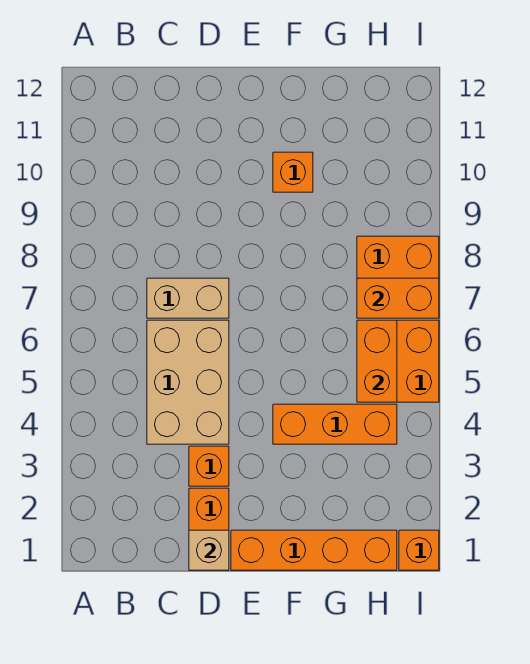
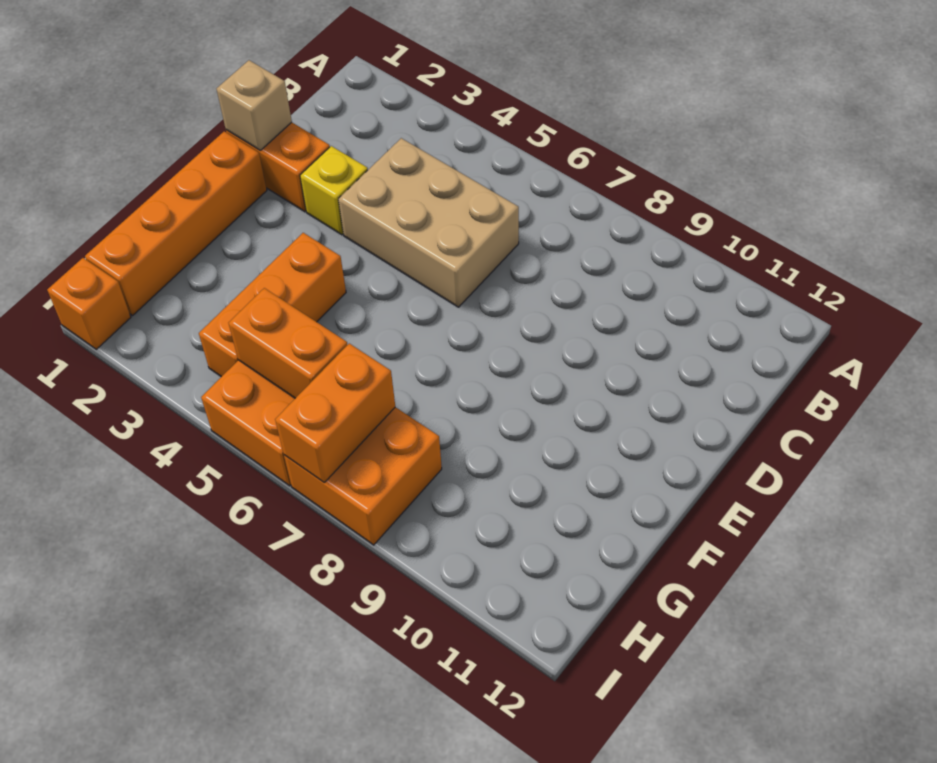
tan 1x2 brick [147,278,229,318] -> none
orange 1x1 brick [189,446,229,486] -> yellow 1x1 brick [300,146,368,235]
orange 1x1 brick [273,152,313,192] -> none

